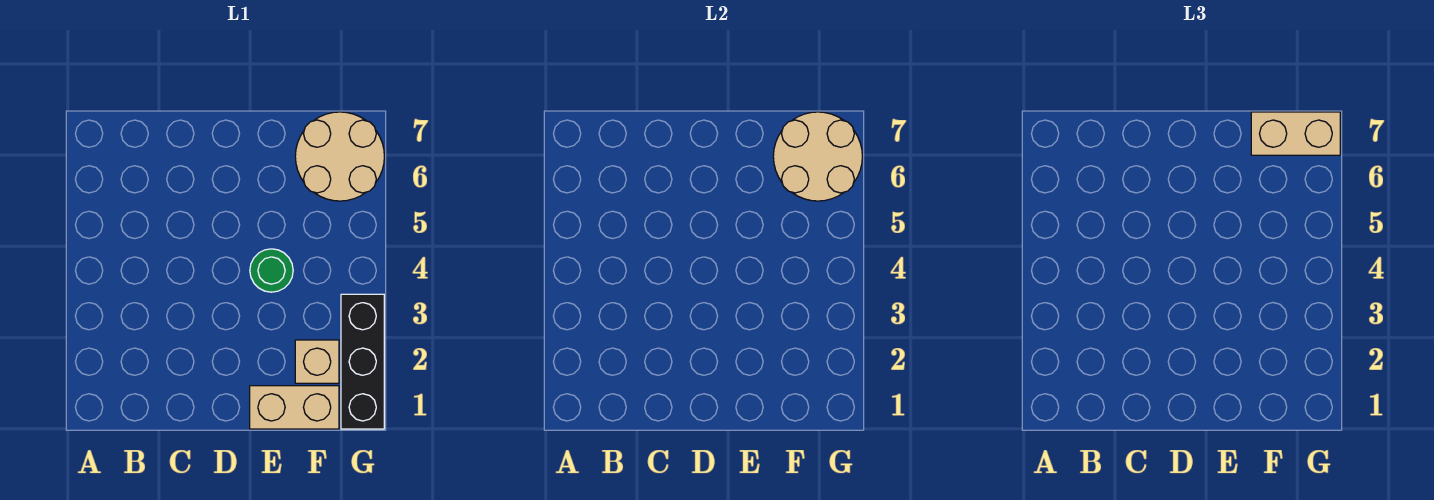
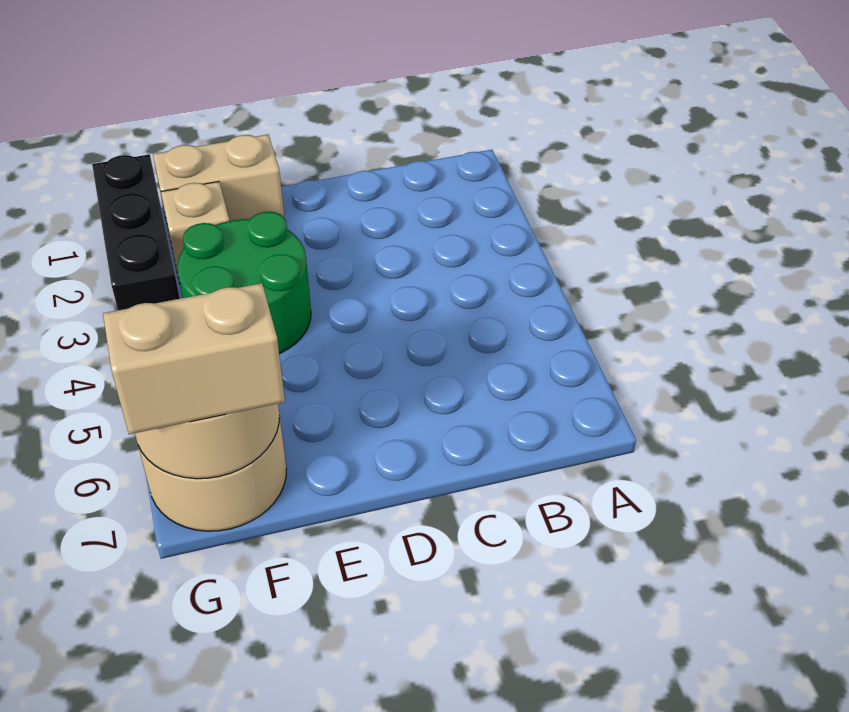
green 1x1 round brick [250,249,293,292] -> green 2x2 round brick [178,212,311,354]

